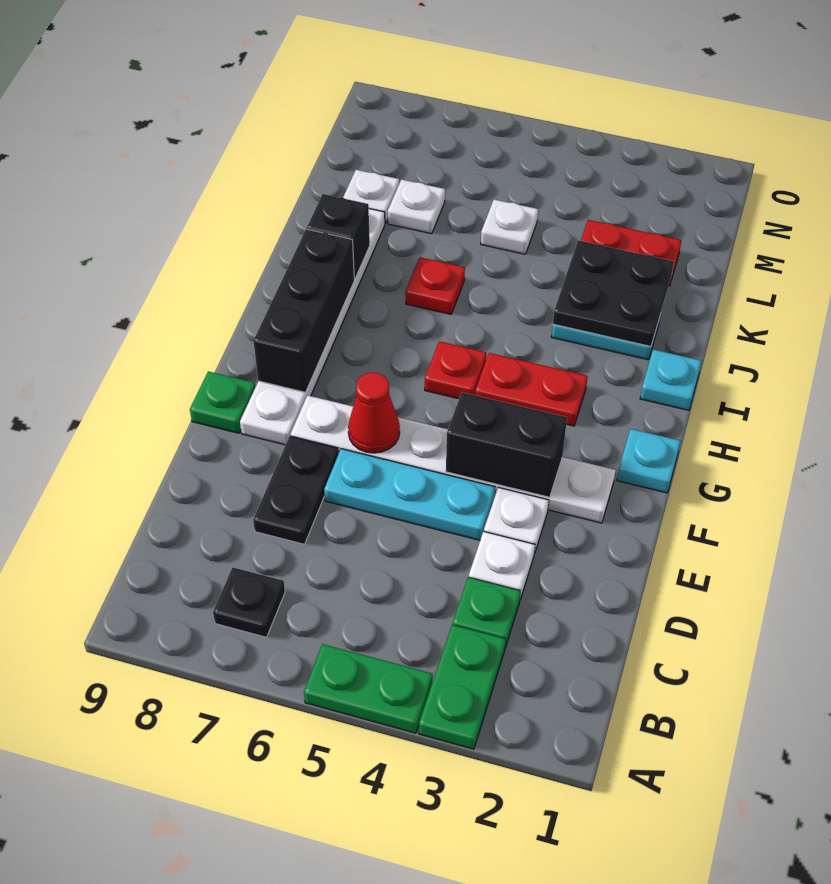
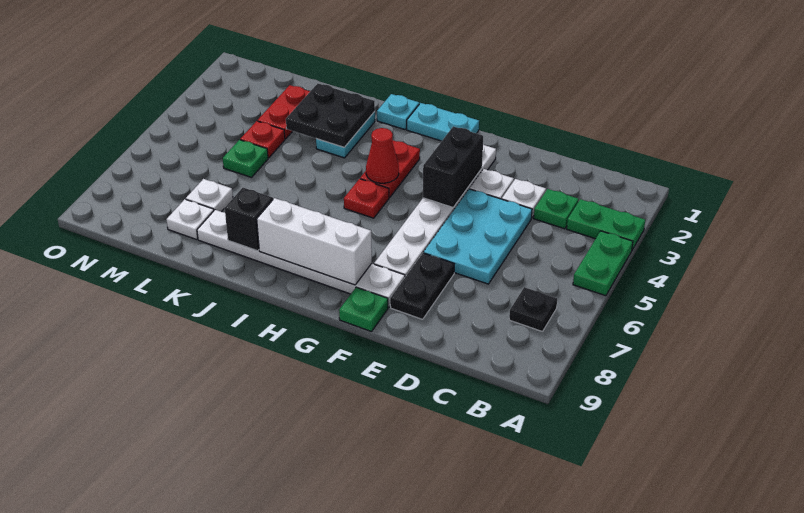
black 1x2 plate [253,436,339,544] -> black 1x2 plate turned to [390,253,454,319]
cyan 1x3 plate [324,449,495,540] -> cyan 2x3 plate [424,189,532,284]
red 1x1 cone [348,373,400,453] -> red 1x1 cone moved to [366,128,399,183]
cyan 1x1 plate [617,429,680,493] -> cyan 1x2 plate [407,103,479,141]
black 1x3 brick [253,229,354,392] -> white 1x3 brick [257,198,372,285]
red 1x1 plate [405,257,465,314] -> red 1x1 plate moved to [240,121,285,158]
white 1x1 plate [481,200,538,254] -> green 1x1 plate [223,140,268,177]

